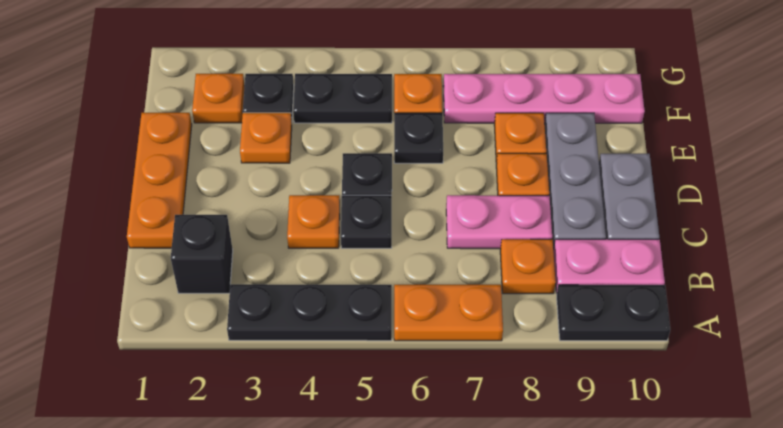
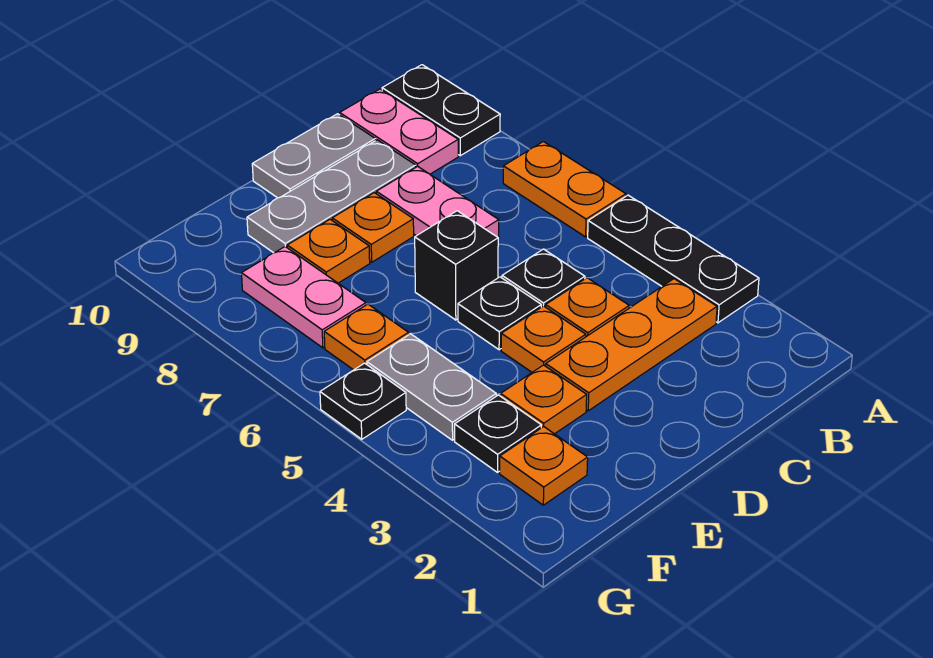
black 1x1 brick [171,215,233,293] -> black 1x1 brick moved to [415,211,498,320]
orange 1x1 plate [500,239,556,294] -> orange 1x1 plate moved to [501,306,586,372]
orange 1x3 plate [127,113,192,248] -> orange 1x3 plate moved to [546,279,717,411]
black 1x1 plate [394,113,443,163] -> black 1x1 plate moved to [320,363,406,439]
black 1x2 plate [293,74,392,123] -> grey 1x2 plate [367,334,496,440]
pink 1x4 plate [443,74,645,123] -> pink 1x2 plate [242,247,366,348]

